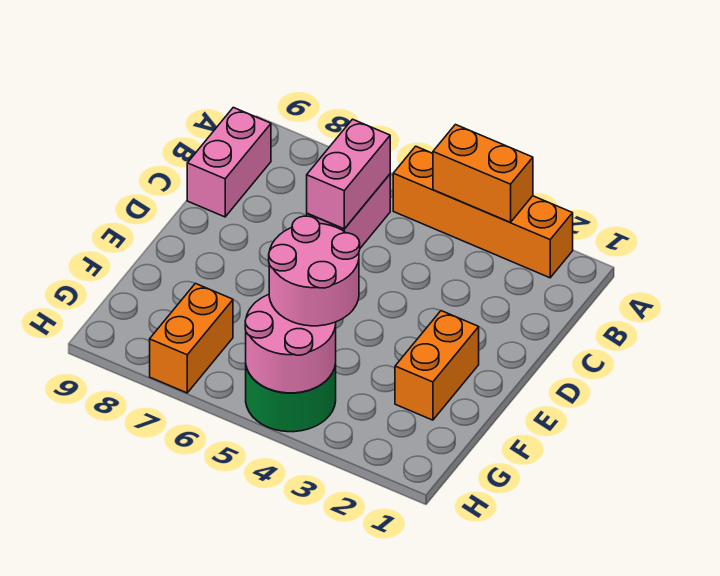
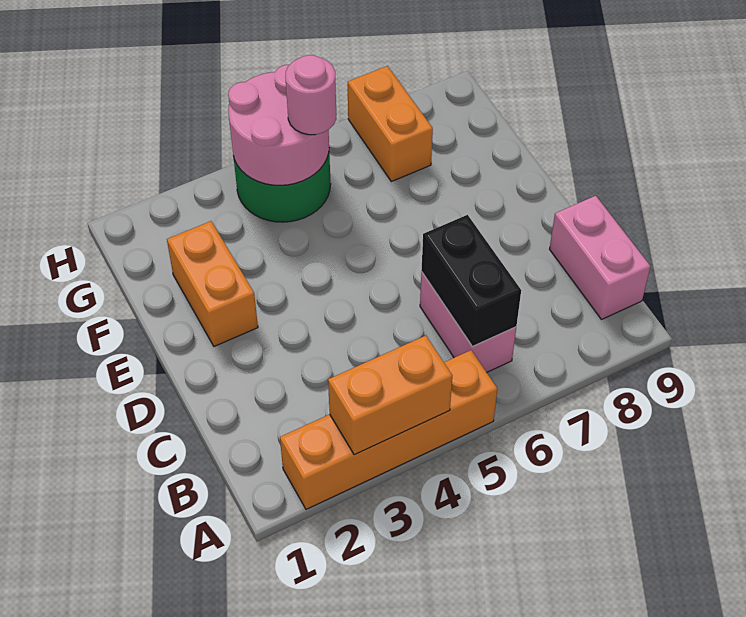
pink 1x2 brick [307,119,390,229] -> black 1x2 brick [421,215,521,347]
pink 2x2 round brick [269,216,360,326] -> pink 1x1 round brick [285,55,336,135]

